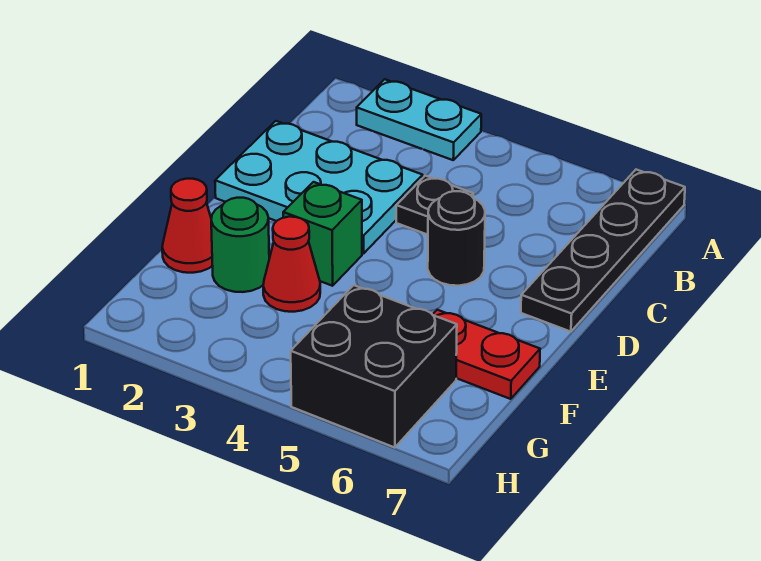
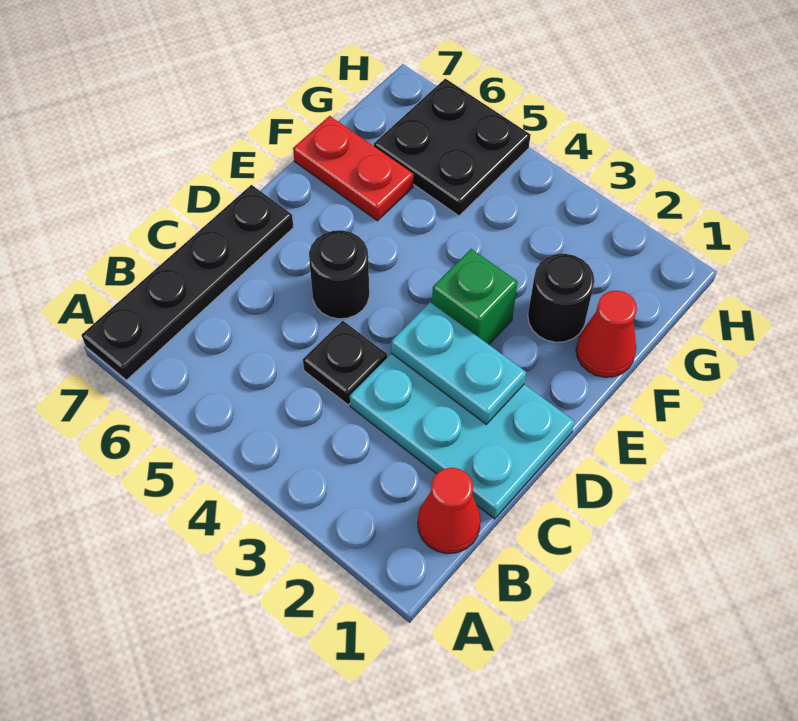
cyan 1x2 plate [357,79,481,160] -> cyan 1x2 plate moved to [391,302,526,424]
green 1x1 round brick [211,198,269,292] -> black 1x1 round brick [528,254,595,342]
red 1x1 cone [263,217,320,312] -> red 1x1 cone moved to [418,468,481,554]
black 2x2 brick [291,285,457,448] -> black 2x2 plate [374,79,531,216]

